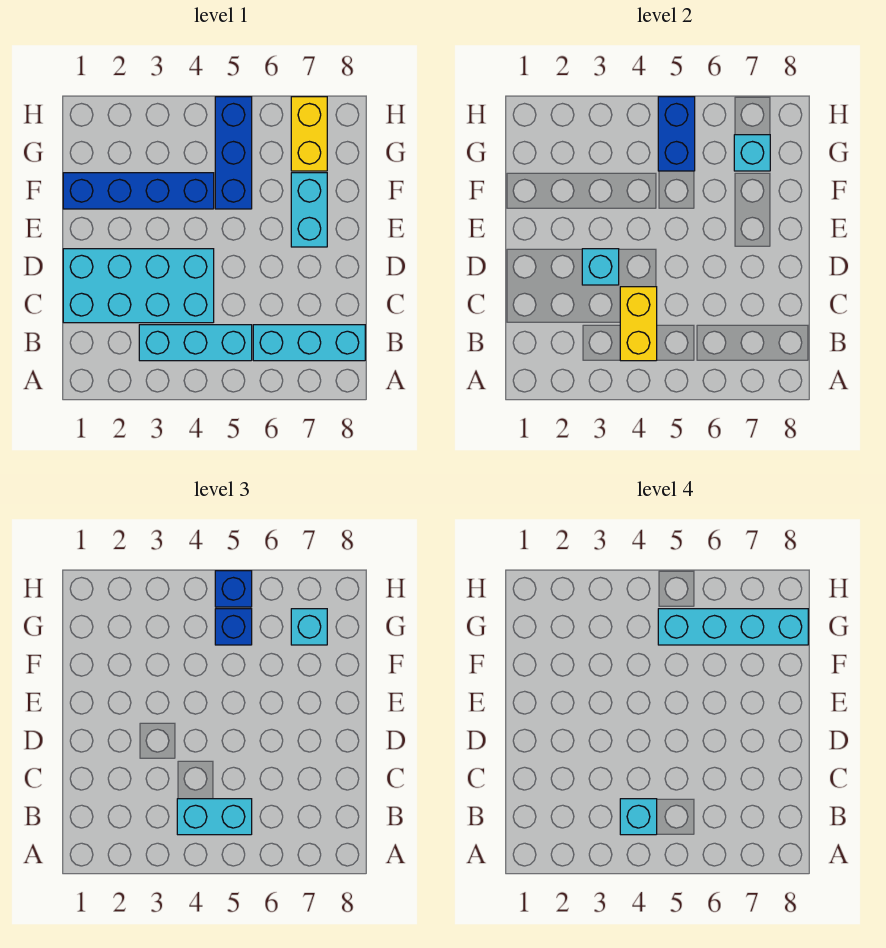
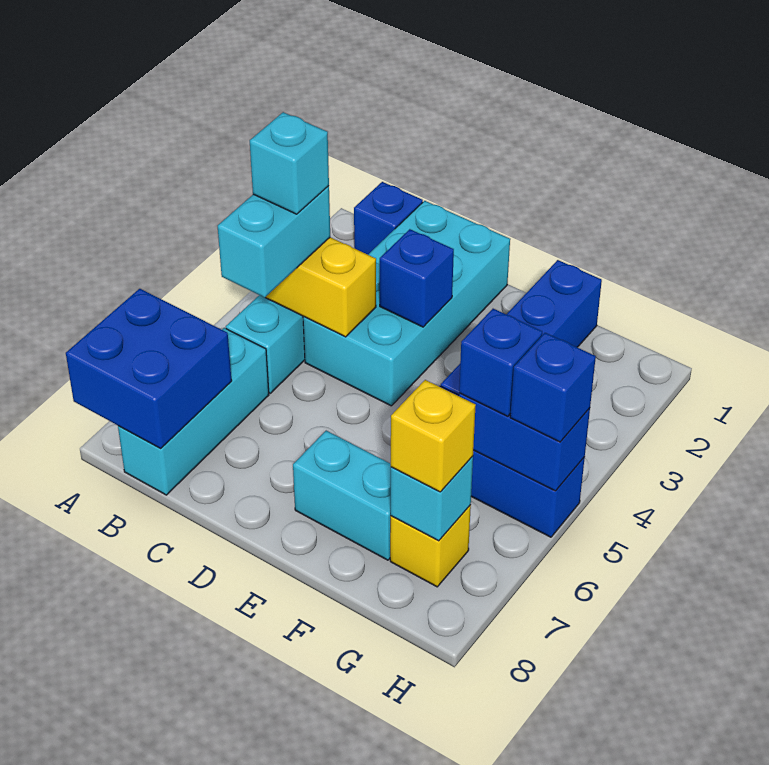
none -> blue 2x2 brick [66,289,232,448]
none -> blue 1x1 brick [354,182,423,255]
cyan 1x1 brick [582,249,619,285] -> blue 1x1 brick [380,229,454,327]
cyan 1x4 brick [658,609,808,645] -> none
yellow 1x2 brick [291,97,327,171] -> yellow 1x1 brick [390,505,471,587]
cyan 1x1 brick [291,609,327,645] -> yellow 1x1 brick [391,380,476,492]

